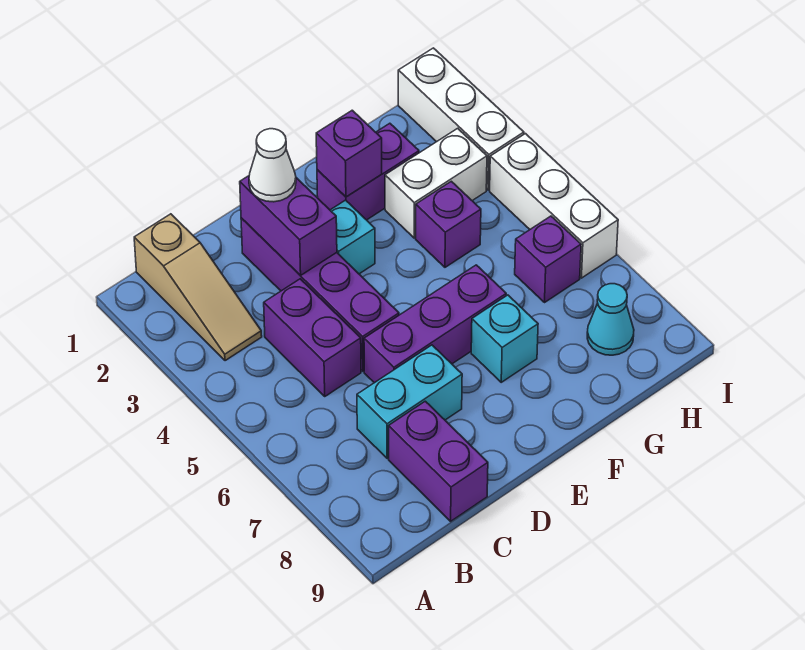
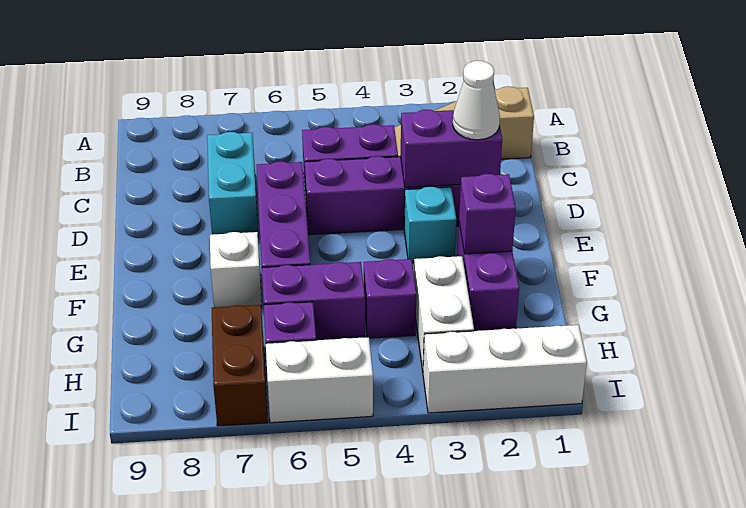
purple 1x2 brick [389,401,488,521] -> purple 1x2 brick moved to [262,262,365,340]
cyan 1x1 brick [471,295,538,382] -> white 1x1 brick [210,232,262,308]
none -> brown 1x2 brick [212,305,268,426]
cyan 1x1 cone [587,284,634,355] -> none
white 1x3 brick [490,134,618,278] -> white 1x2 brick [266,337,373,423]

